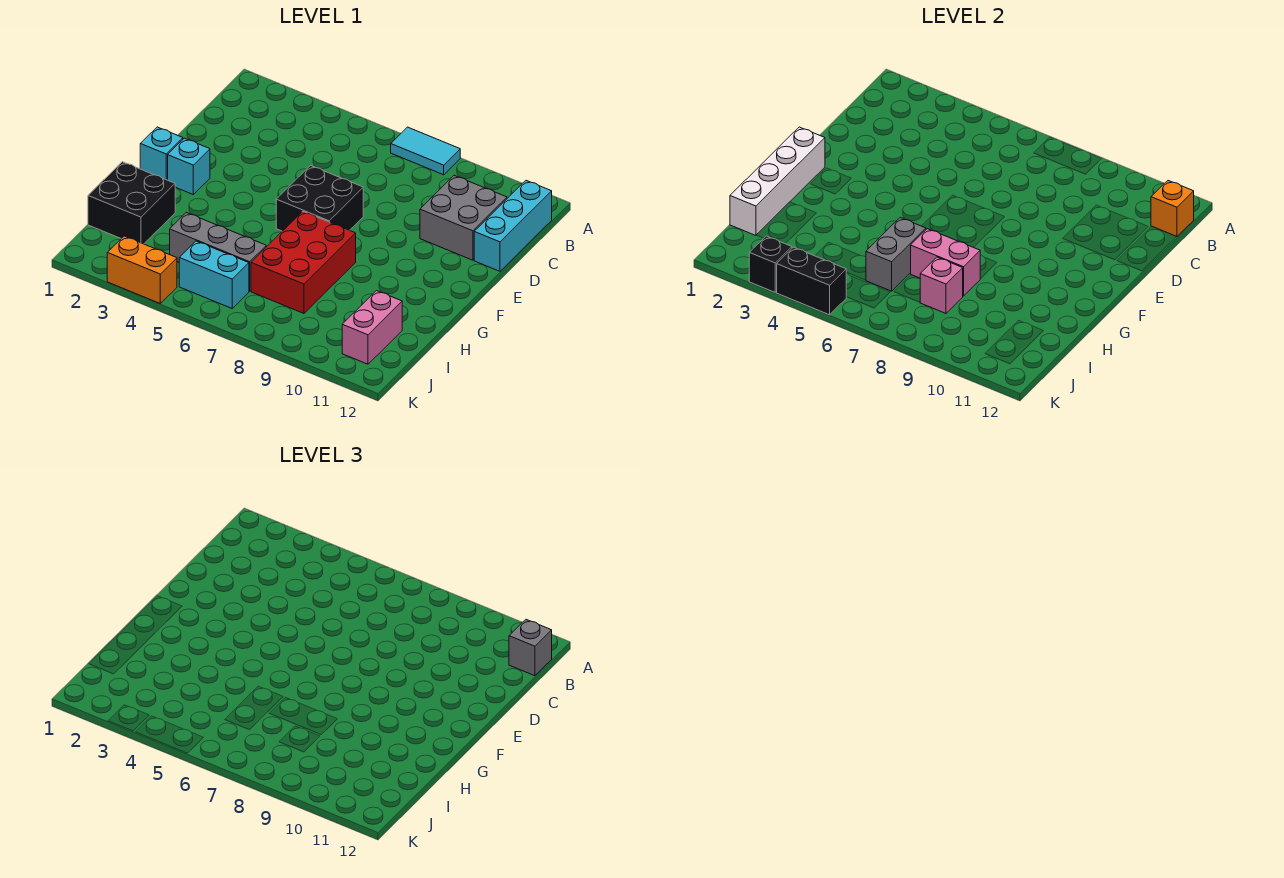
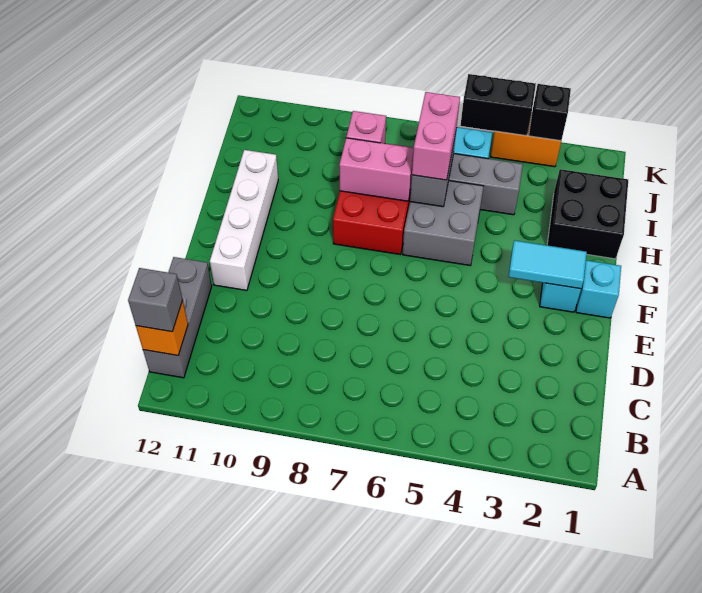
cyan 1x2 tile [391,127,460,175] -> cyan 1x2 tile moved to [508,240,587,289]
cyan 1x3 brick [474,181,552,271] -> grey 1x3 brick [143,257,212,378]
grey 2x2 brick [420,175,507,260] -> grey 2x2 brick moved to [403,181,484,266]
black 2x2 brick [276,166,363,231] -> none
white 1x4 brick [730,127,825,235] -> white 1x4 brick moved to [210,150,278,290]
pink 1x2 brick [342,291,402,364] -> pink 1x2 brick moved to [412,92,460,180]

